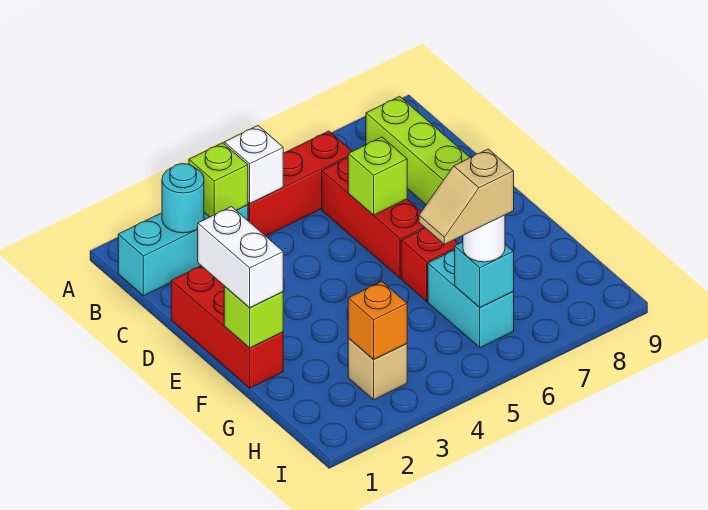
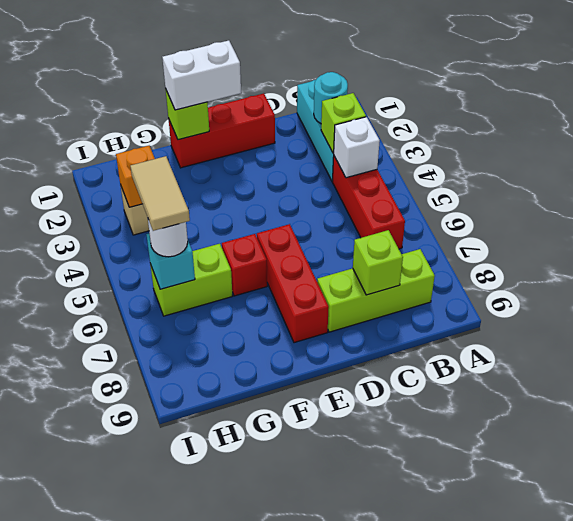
red 1x3 brick [322,158,425,278] -> red 1x3 brick turned to [257,224,329,343]
lime 1x1 brick [348,137,407,215] -> lime 1x1 brick moved to [353,230,403,295]
cyan 1x2 brick [428,250,514,348] -> lime 1x2 brick [150,244,232,316]
tan 1x2 slope [419,149,514,244] -> tan 1x2 tile [130,156,190,231]

